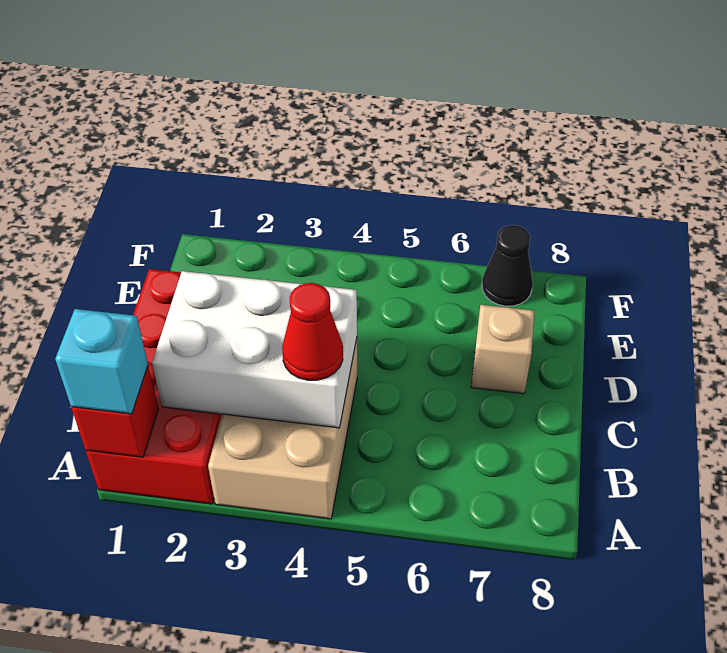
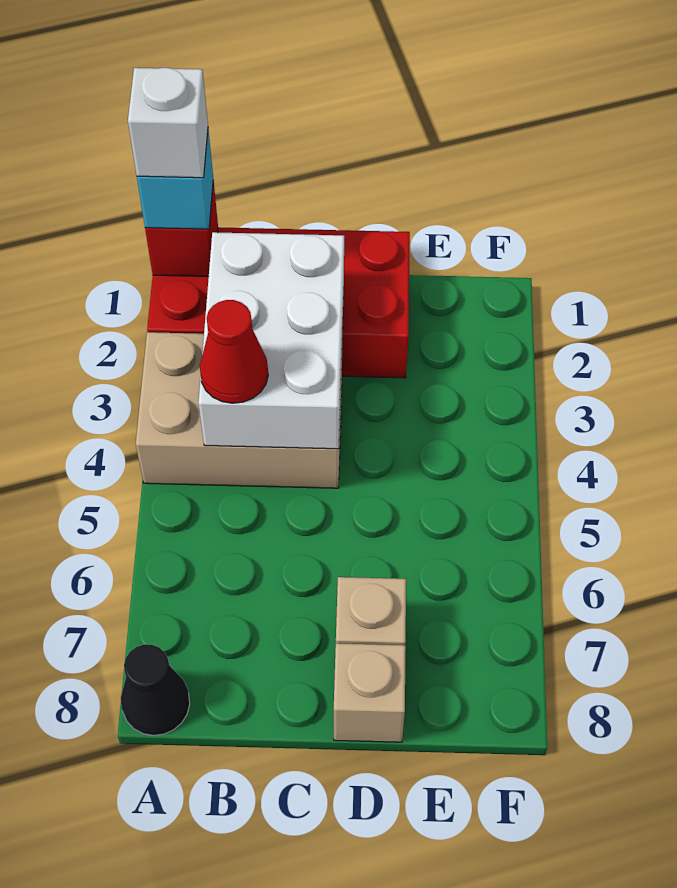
none -> white 1x1 brick [128,68,208,178]
none -> tan 1x1 brick [334,643,406,742]
black 1x1 cone [482,225,533,306] -> black 1x1 cone moved to [121,644,190,735]

